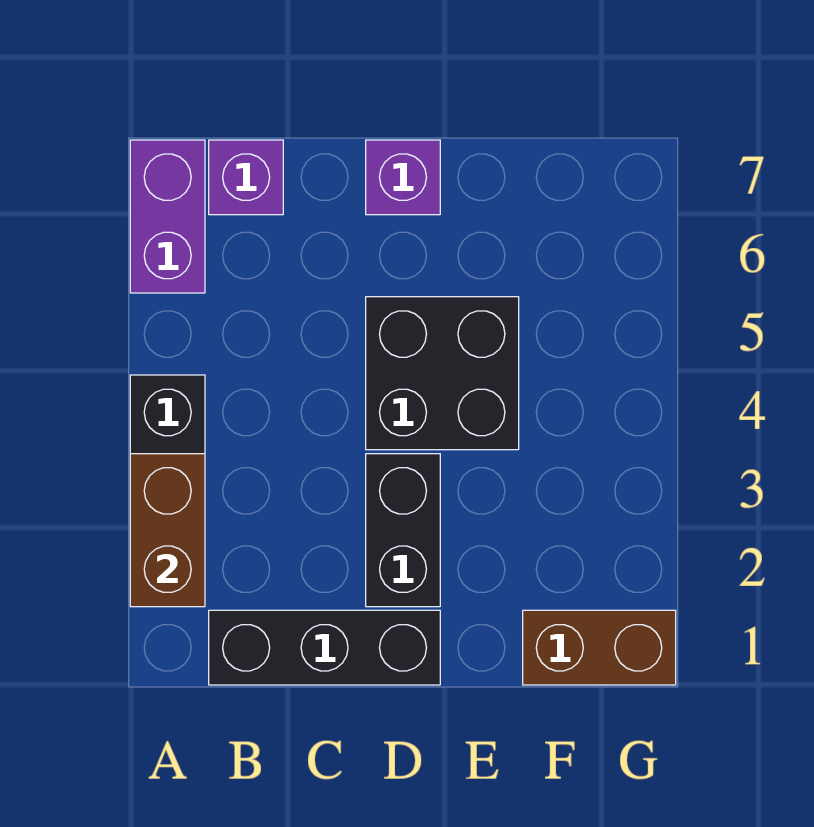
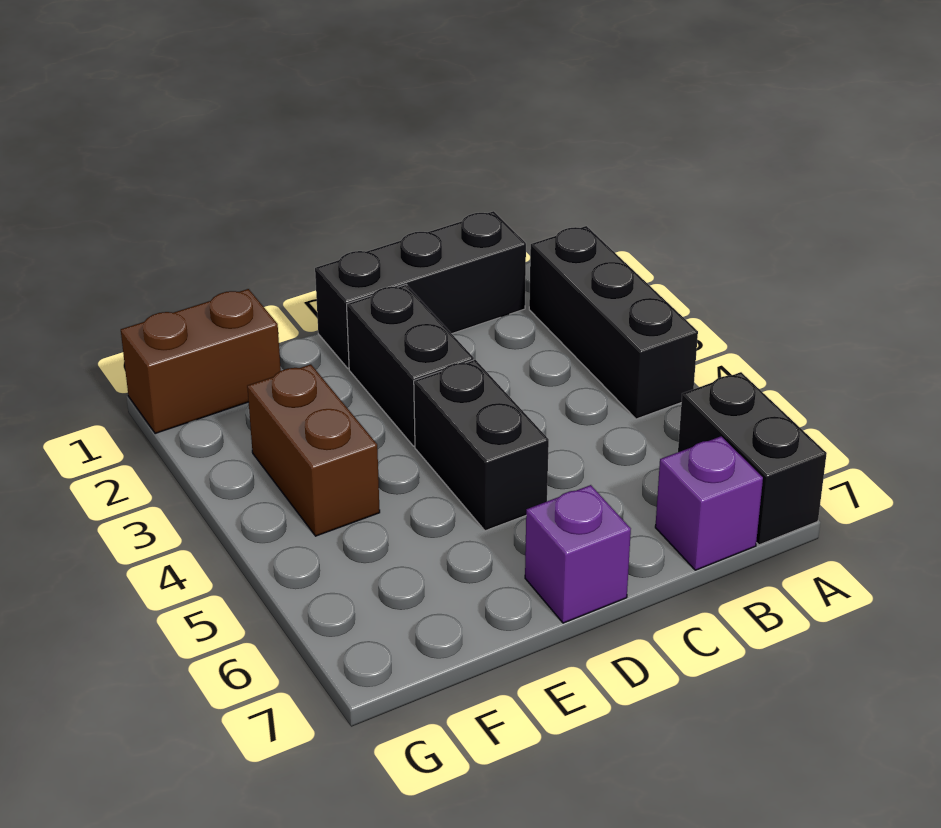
brown 1x2 brick [130,454,205,607] -> brown 1x2 brick moved to [247,364,380,536]
purple 1x2 brick [130,140,205,293] -> black 1x2 brick [678,372,827,545]
black 2x2 brick [366,297,519,450] -> black 1x2 brick [414,360,549,531]

